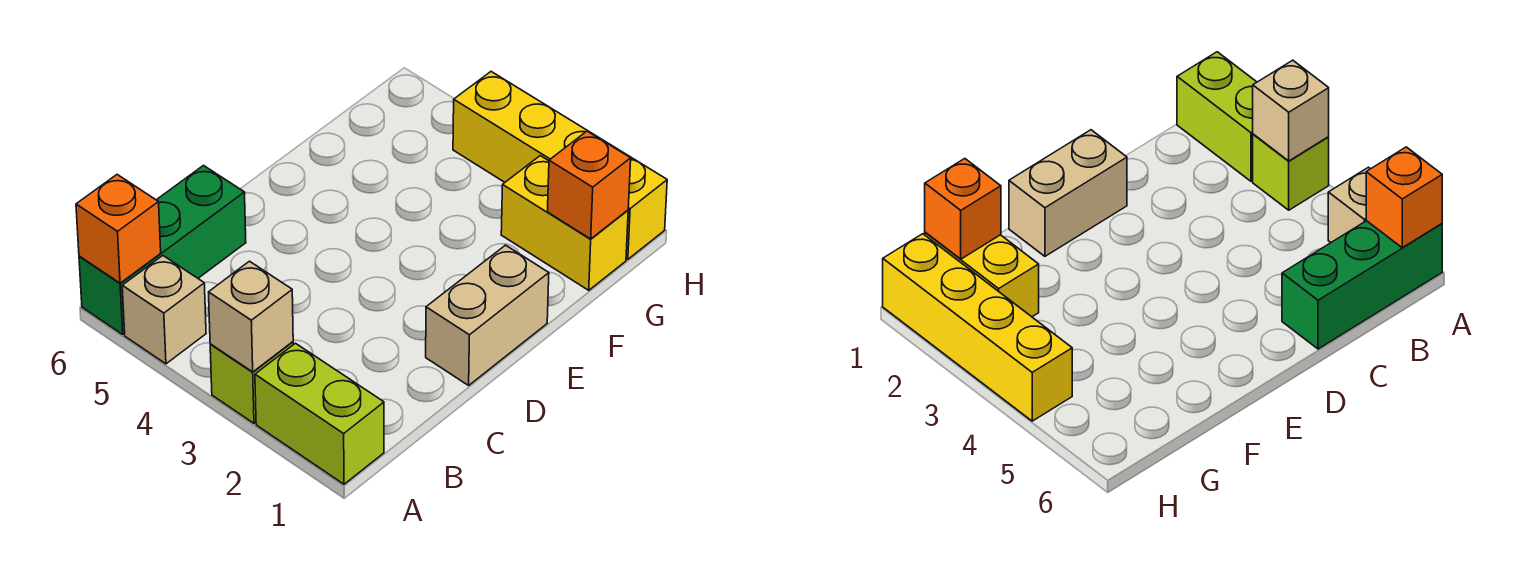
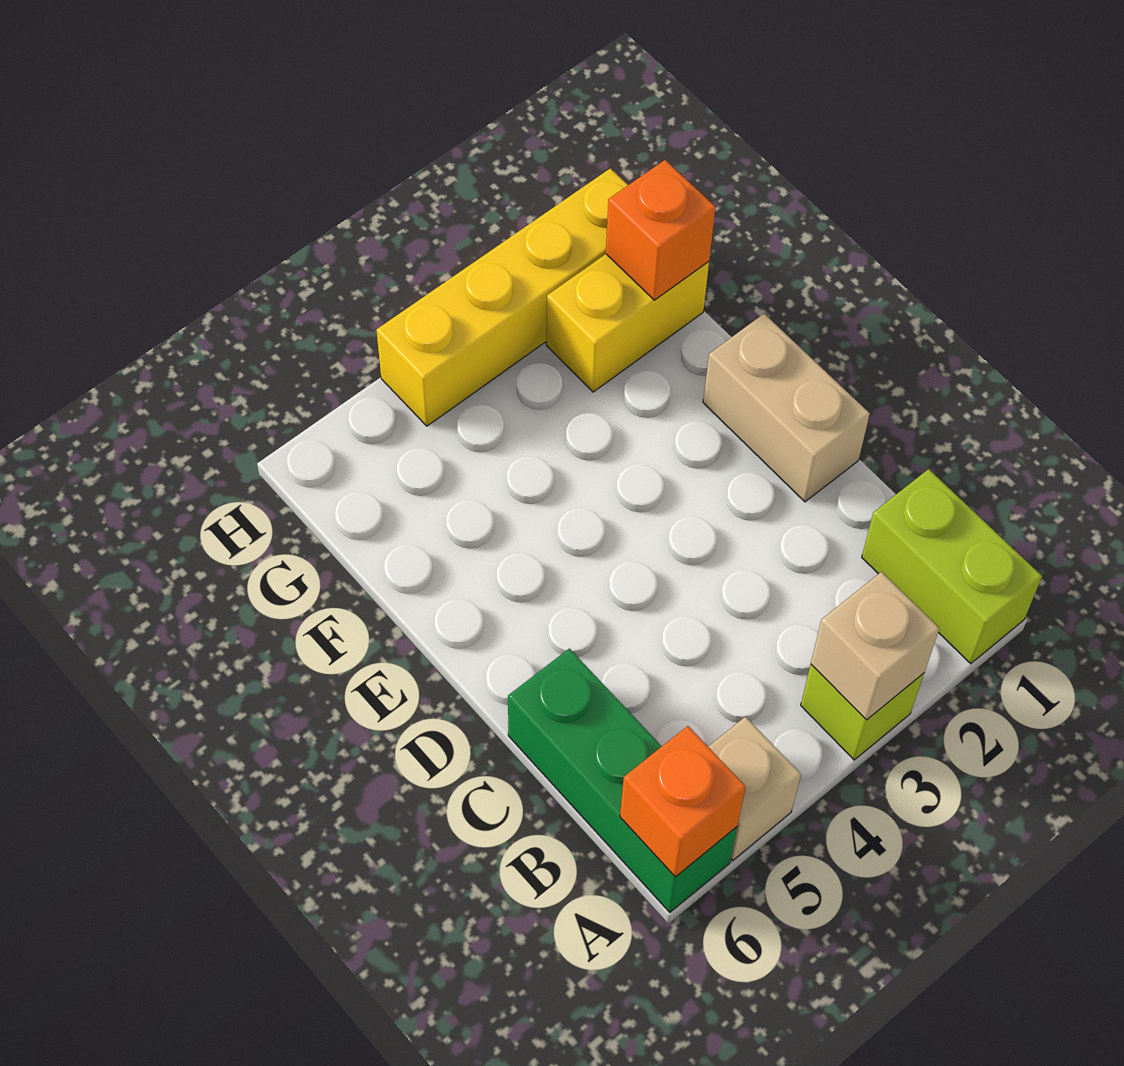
lime 1x2 brick [255,343,384,484] -> lime 1x2 brick turned to [862,469,1042,664]

